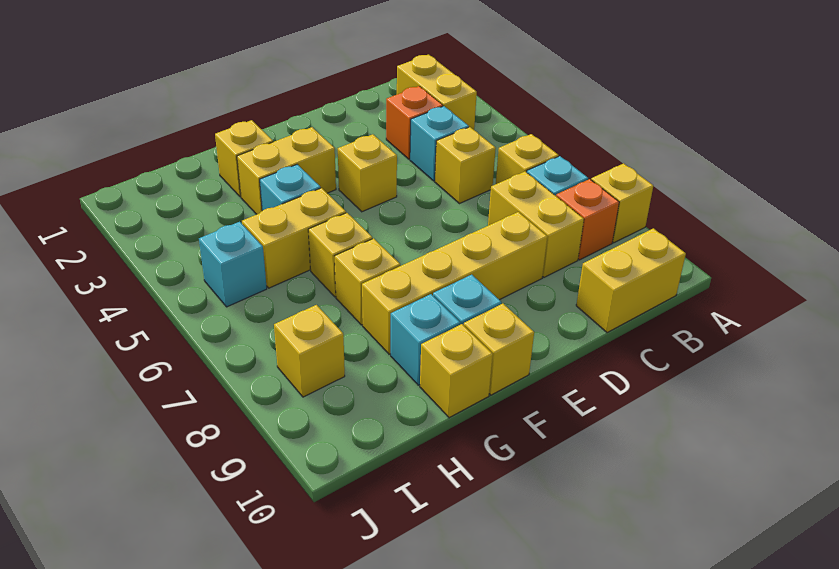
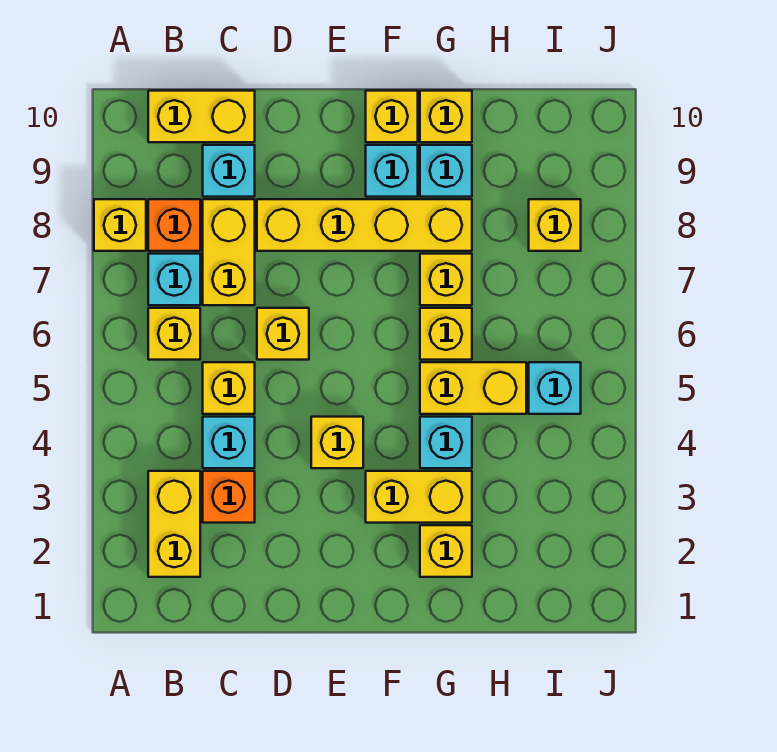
none -> cyan 1x1 brick [203,145,255,197]
none -> yellow 1x1 brick [257,308,309,360]

